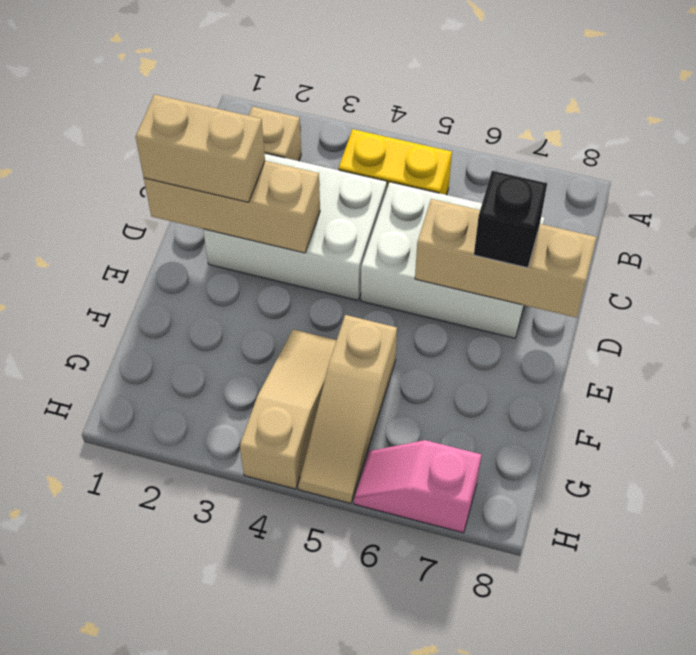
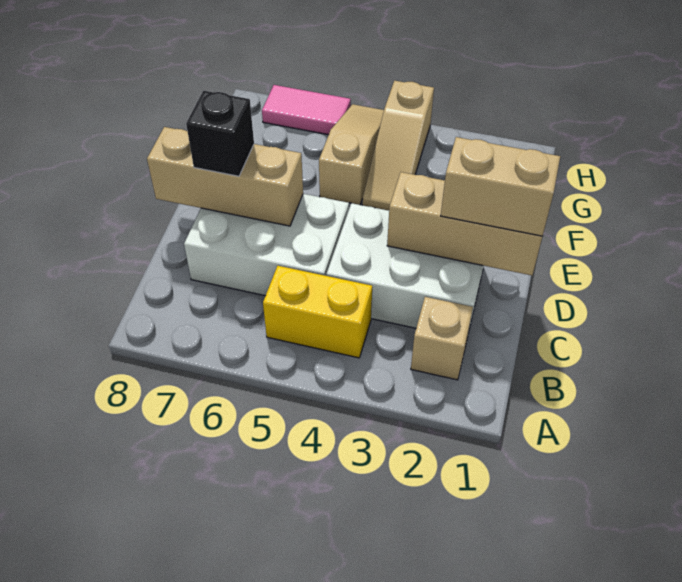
pink 1x2 slope [354,440,481,533] -> pink 1x2 tile [262,85,351,135]

